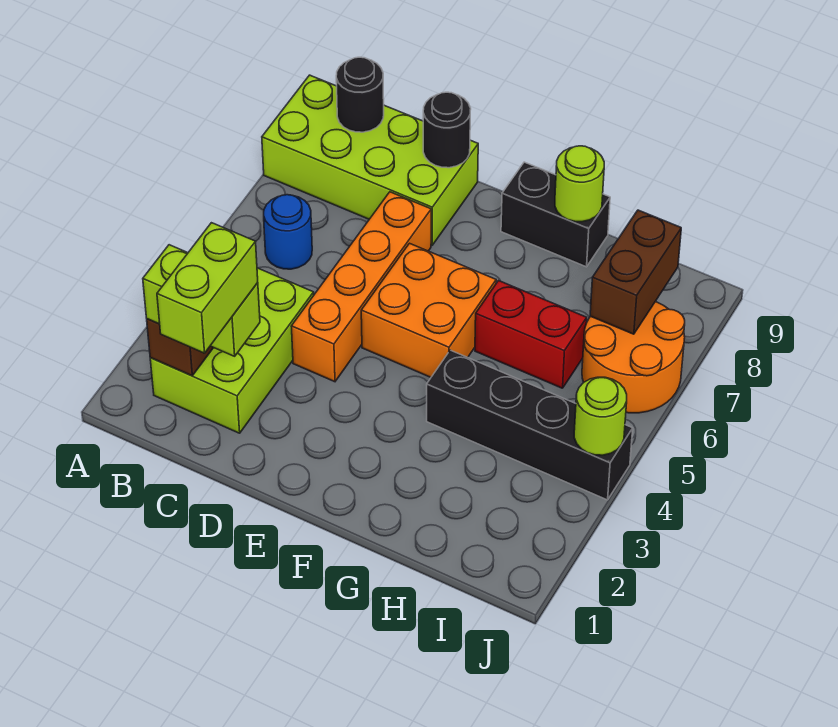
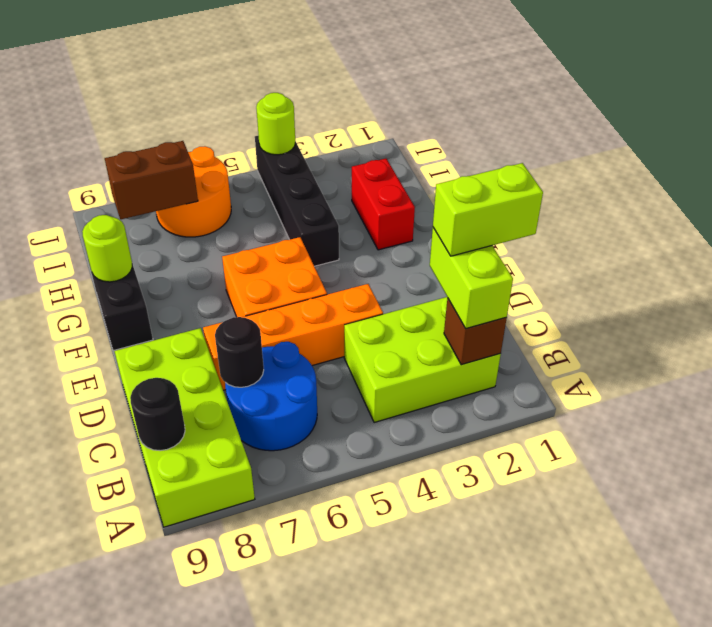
blue 1x1 round brick [264,195,312,269] -> blue 2x2 round brick [225,342,317,451]
black 1x1 round brick [423,92,471,168] -> black 1x1 round brick moved to [215,317,264,387]
red 1x2 brick [475,281,587,388] -> red 1x2 brick moved to [352,159,415,250]

